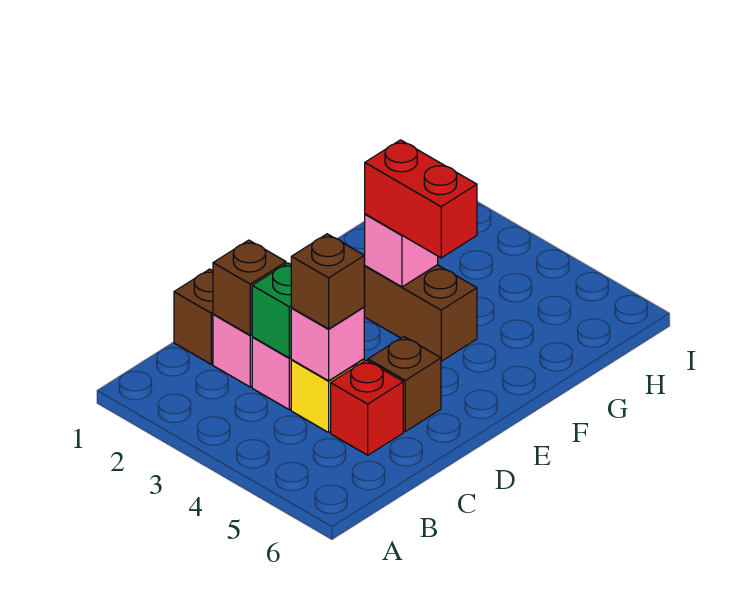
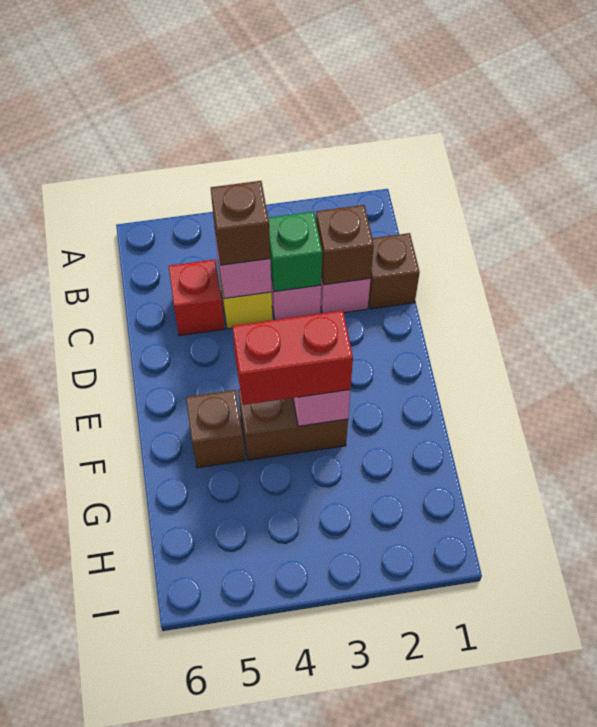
brown 1x1 brick [368,336,441,431] -> brown 1x1 brick moved to [186,390,245,468]

